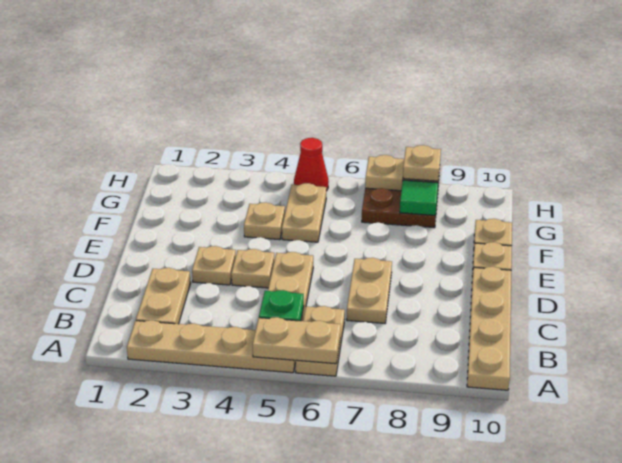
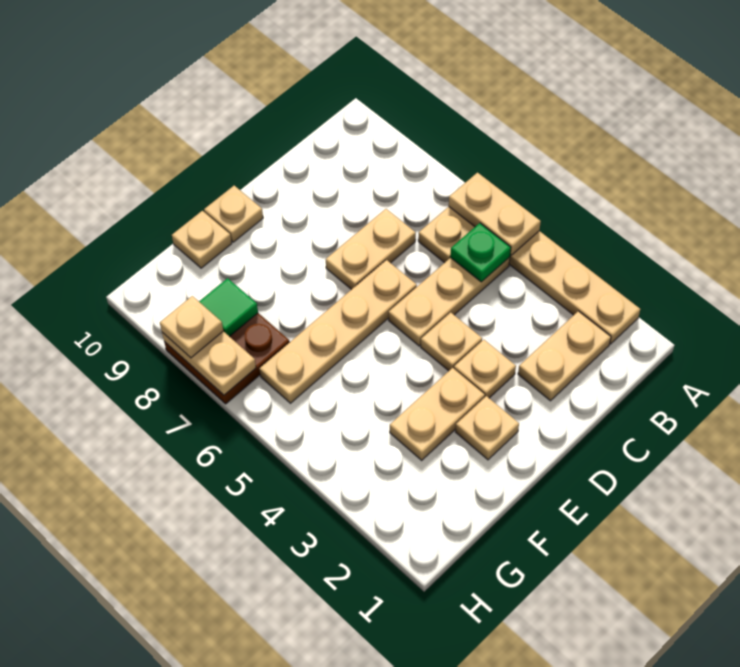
tan 1x4 plate [467,267,511,390] -> tan 1x4 plate moved to [259,260,417,403]
tan 1x1 plate [244,202,285,240] -> tan 1x1 plate moved to [456,396,519,460]
tan 1x2 plate [282,183,326,242] -> tan 1x2 plate moved to [390,368,485,460]
red 1x1 cone [294,138,329,191] -> none

